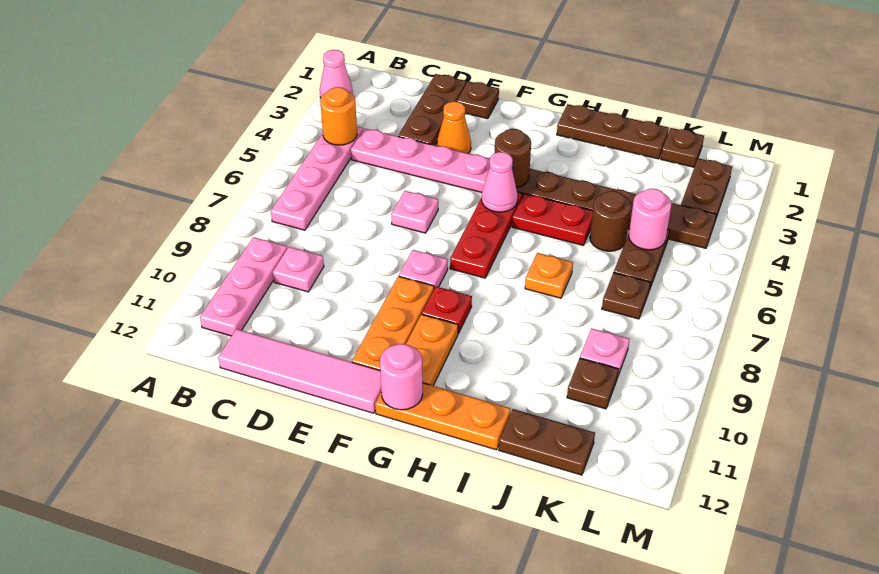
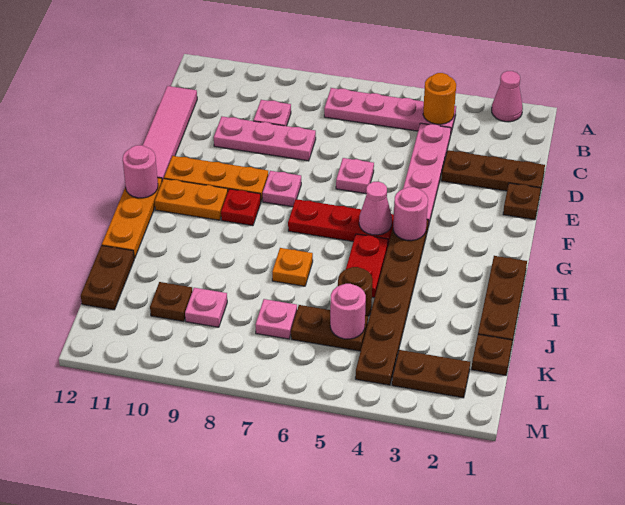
pink 1x3 plate [200,237,287,336] -> pink 1x3 plate moved to [214,117,316,161]
orange 1x1 cone [437,101,471,153] -> none
brown 1x1 round brick [495,129,531,188] -> pink 1x1 round brick [393,187,428,241]
brown 1x1 plate [602,273,650,319] -> pink 1x1 plate [255,299,297,339]

